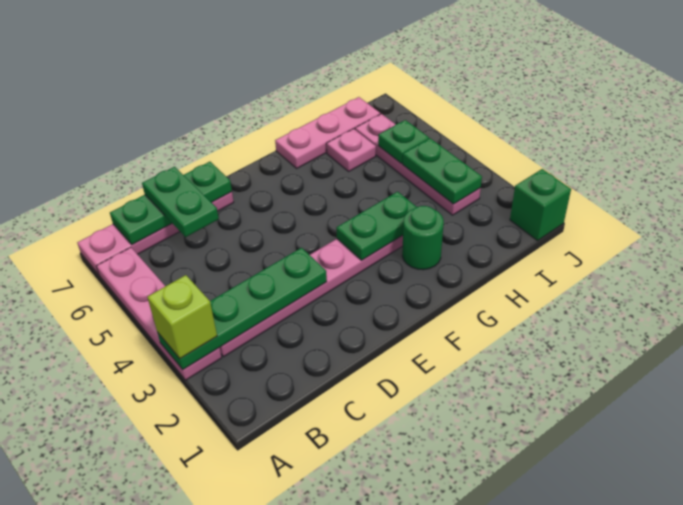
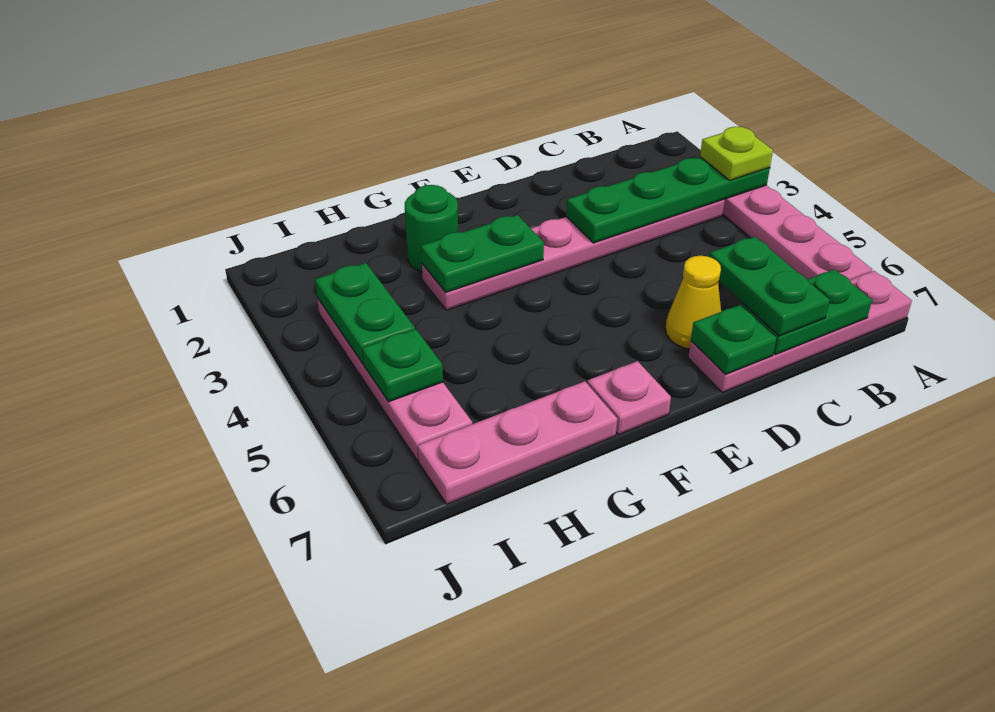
lime 1x1 brick [147,275,217,358] -> lime 1x1 plate [700,127,773,180]
none -> yellow 1x1 cone [665,256,721,349]
pink 1x1 plate [326,129,376,171] -> pink 1x1 plate moved to [587,361,671,435]
green 1x1 brick [510,169,571,241] -> none

